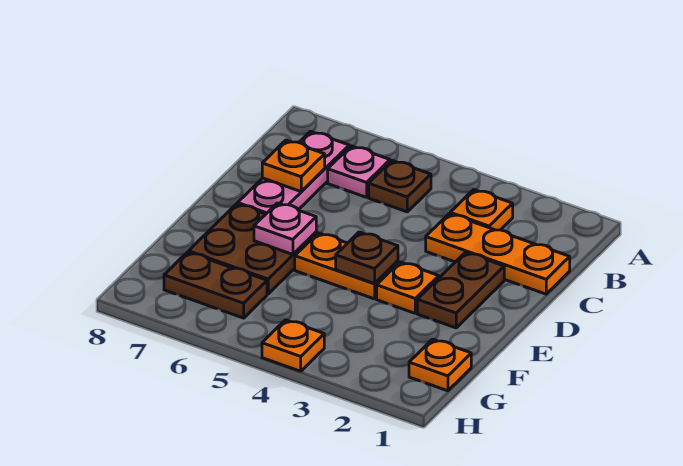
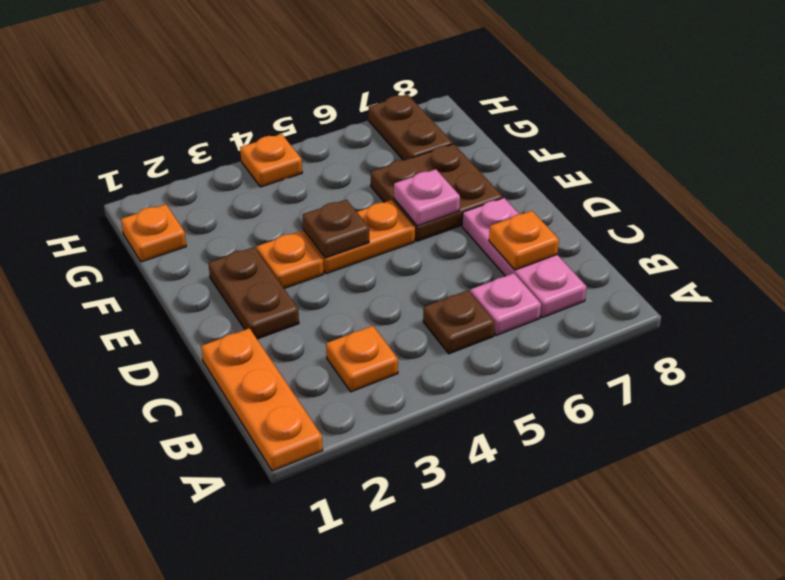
orange 1x3 plate [426,214,570,294] -> orange 1x3 plate turned to [201,328,323,471]
brown 1x2 plate [164,252,267,318] -> brown 1x2 plate turned to [369,94,453,160]

